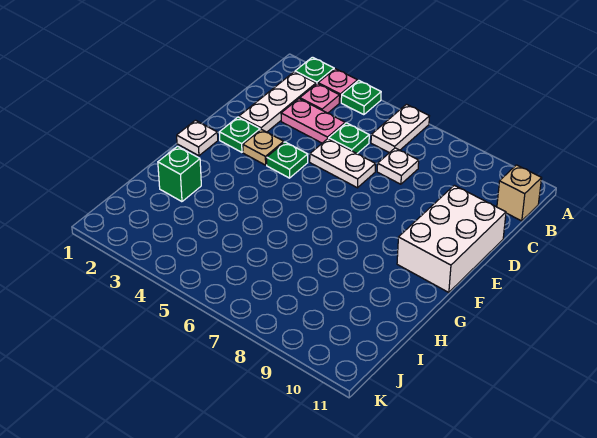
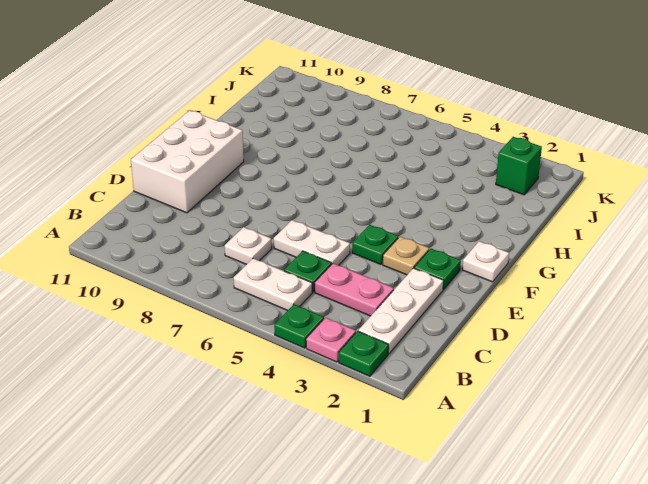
white 1x2 plate [371,104,429,153] -> white 1x2 plate turned to [234,258,312,311]
pink 1x1 plate [300,84,340,113] -> none
tan 1x1 brick [497,165,542,221] -> none
green 1x1 brick [158,146,201,202] -> green 1x1 brick moved to [496,137,542,195]

